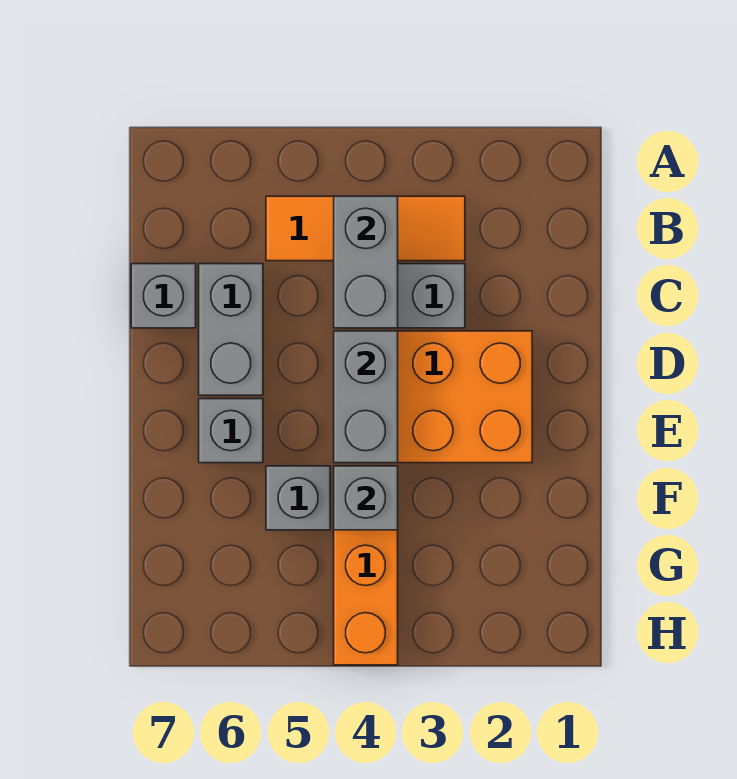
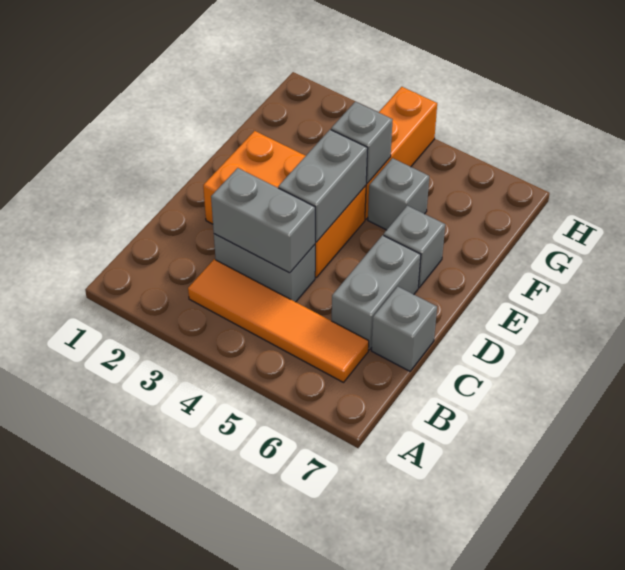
orange 1x3 tile [266,196,465,261] -> orange 1x4 tile [188,259,369,382]
grey 1x2 brick [334,196,398,328] -> grey 1x2 brick turned to [211,168,315,273]

